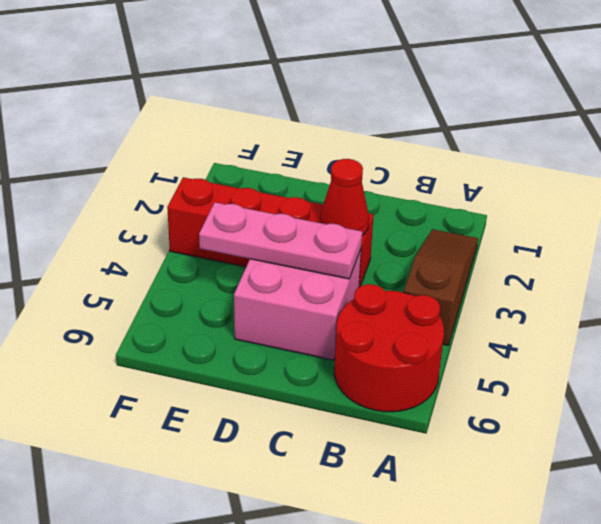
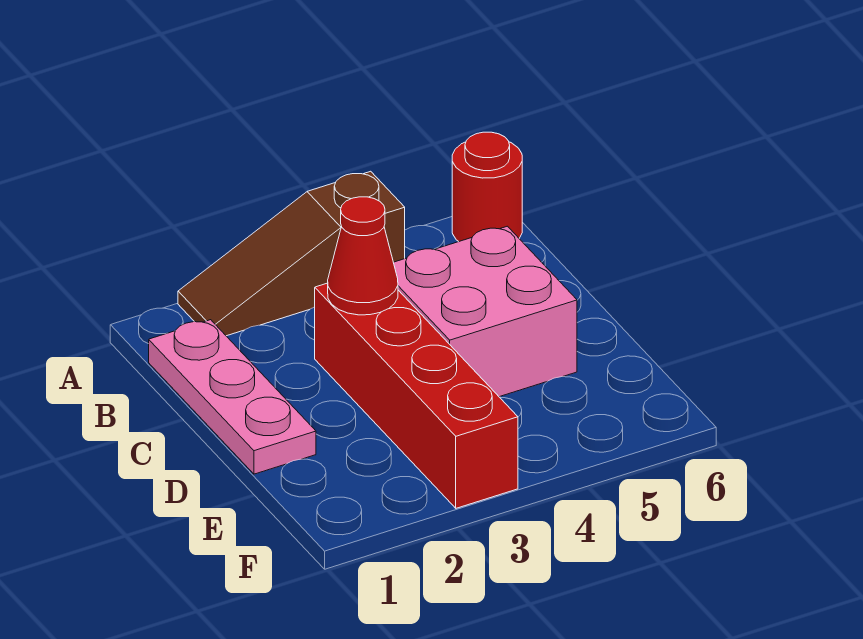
red 2x2 round brick [334,284,444,412] -> red 1x1 round brick [452,132,522,242]
pink 1x3 plate [199,202,362,279] -> pink 1x3 plate moved to [149,320,316,474]

